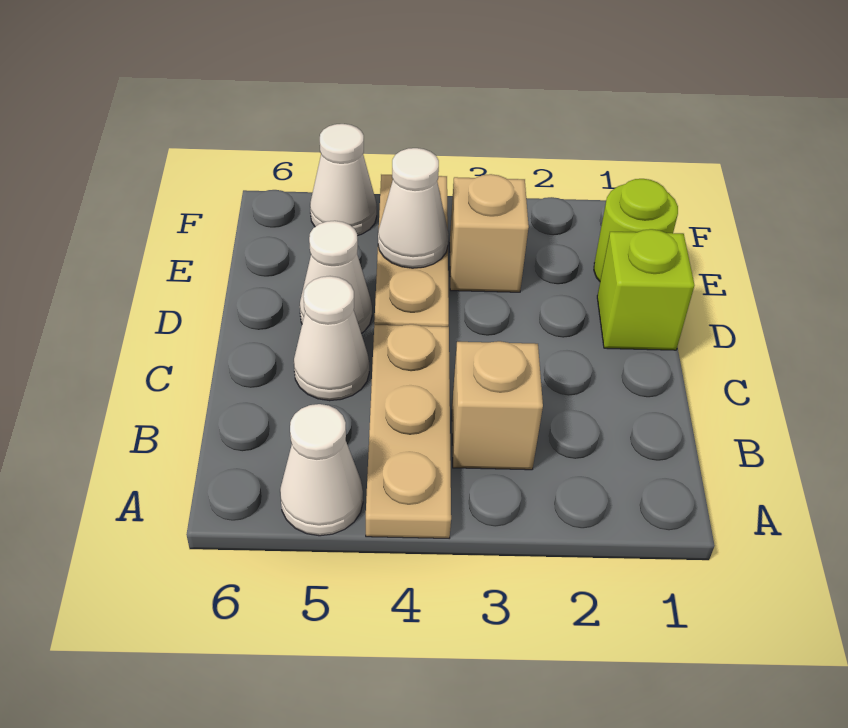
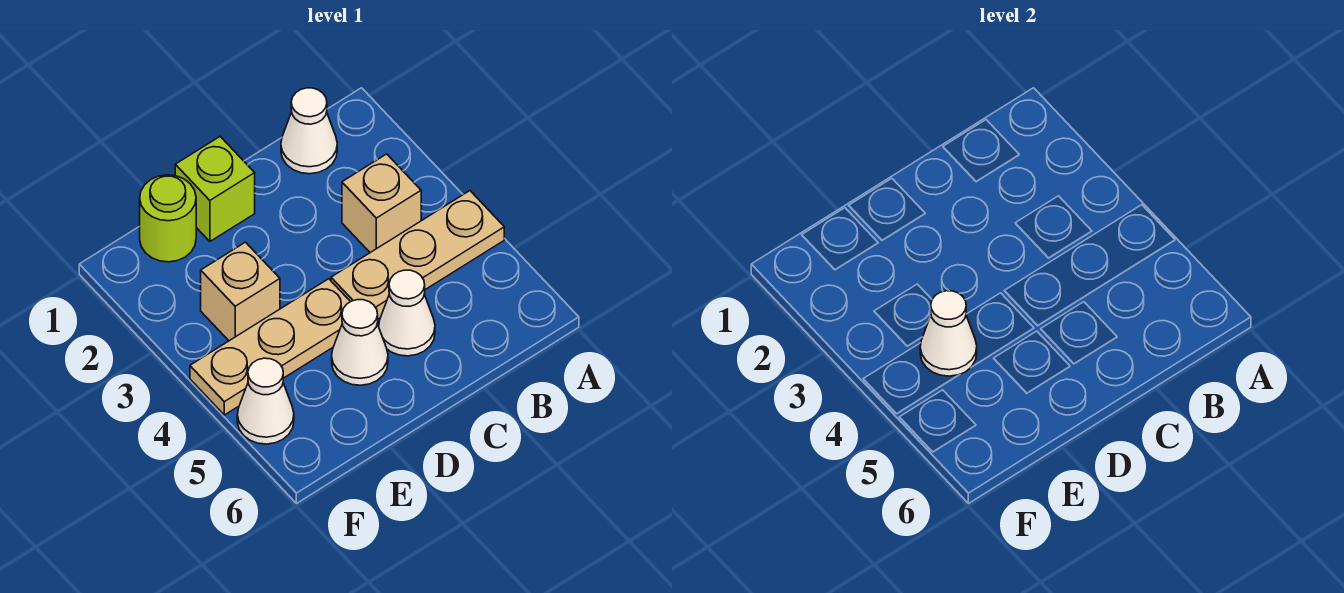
white 1x1 cone [280,404,363,536] -> white 1x1 cone moved to [281,88,337,174]

